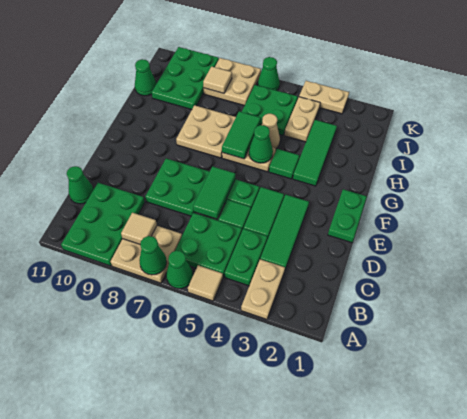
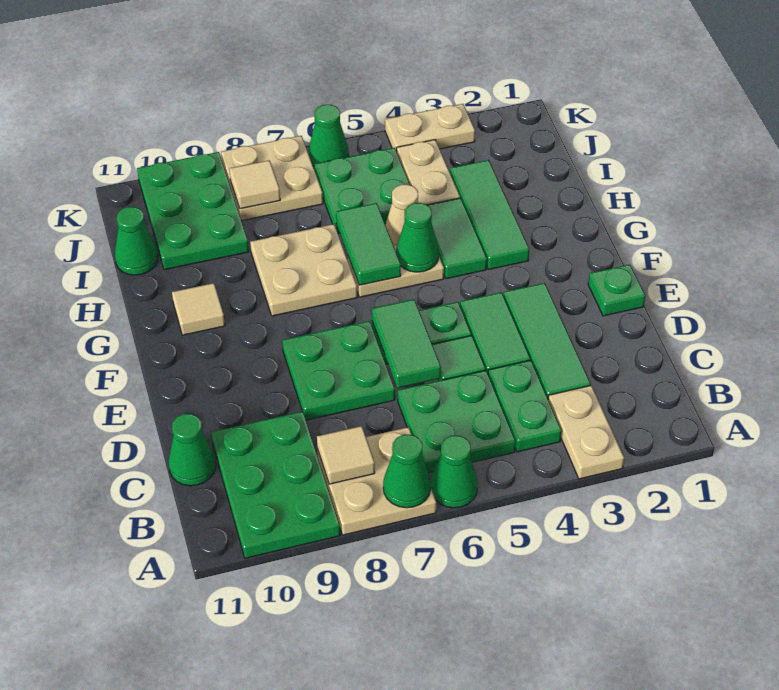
tan 1x1 tile [188,265,223,301] -> tan 1x1 tile moved to [172,283,225,335]
green 1x2 plate [328,189,367,243] -> green 1x1 plate [588,265,645,316]
green 1x1 tile [269,149,299,179] -> green 1x2 tile [428,198,487,279]

